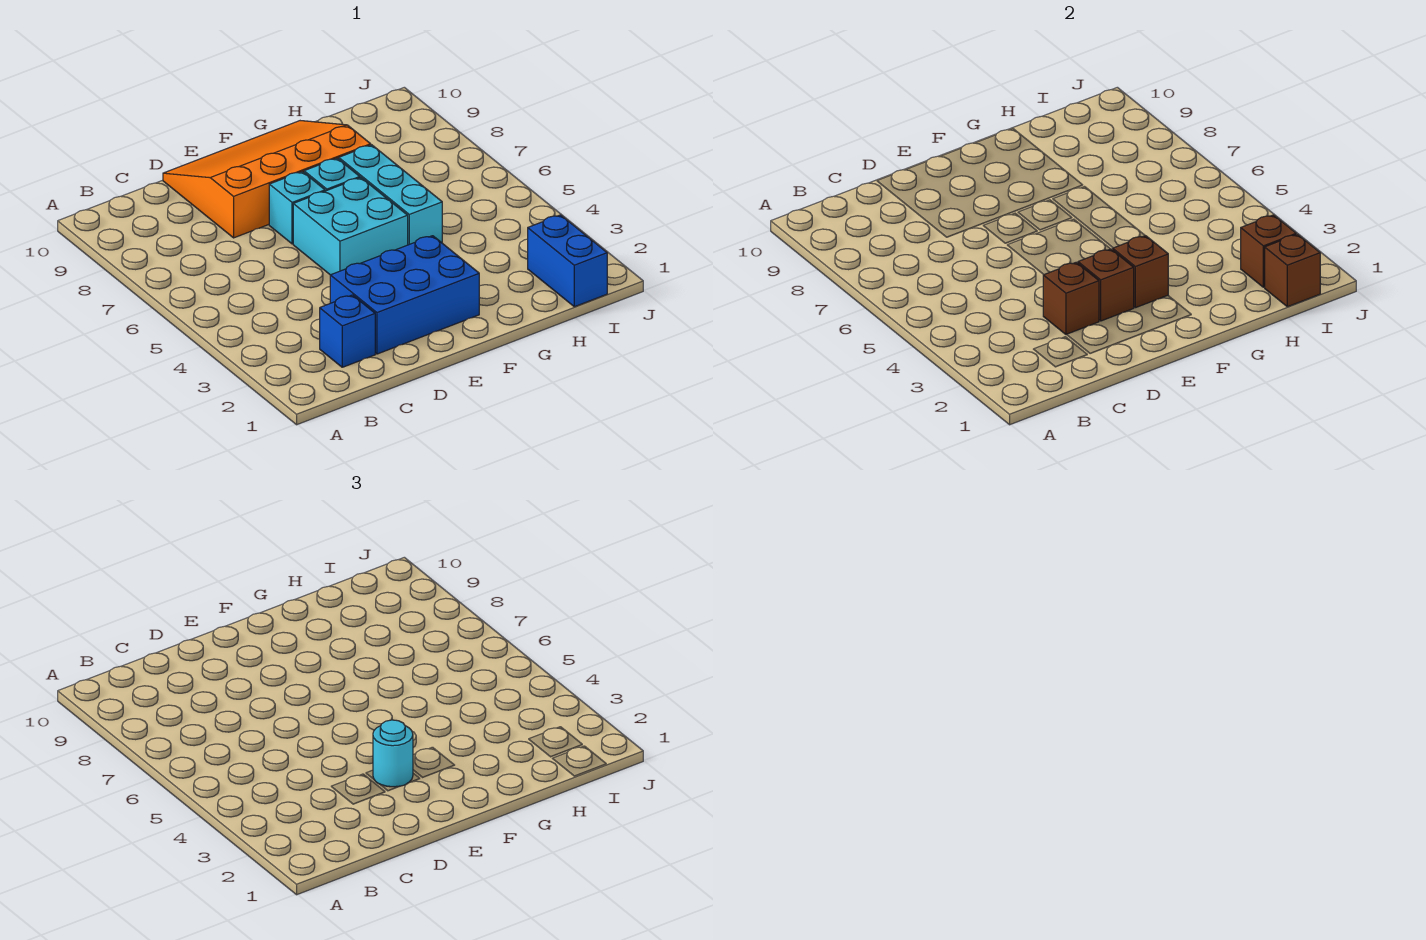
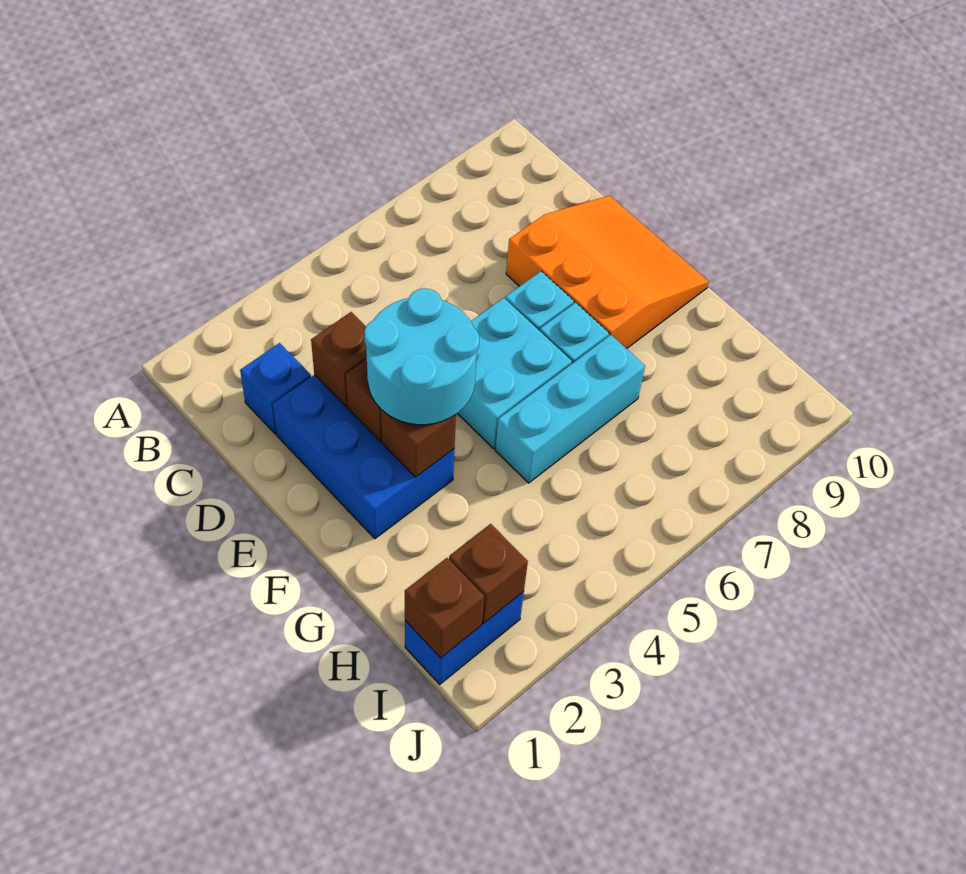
orange 3x4 slope [163,121,371,238] -> orange 3x3 slope [506,196,709,349]
cyan 1x1 round brick [373,720,413,787] -> cyan 2x2 round brick [364,288,479,425]

